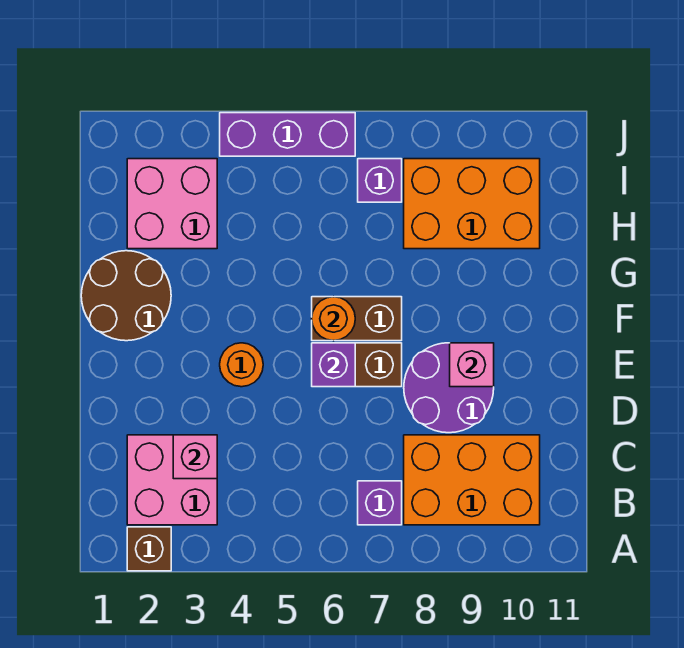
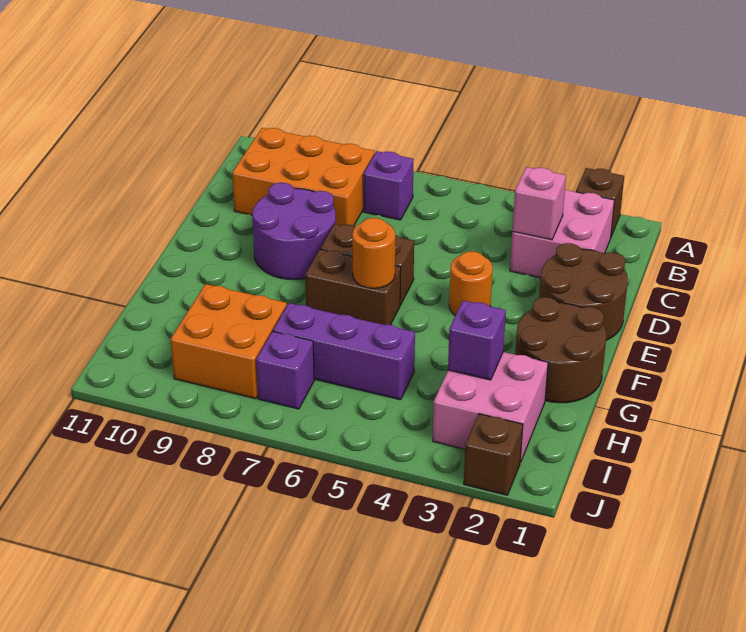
none -> brown 2x2 round brick [539,243,628,340]
purple 1x1 brick [312,343,355,387] -> purple 1x1 brick moved to [448,301,506,380]
pink 1x1 brick [450,343,494,387] -> none
orange 2x3 brick [404,159,540,249] -> orange 2x2 brick [170,284,287,399]
none -> brown 1x1 brick [464,414,523,495]
purple 1x3 brick [220,113,355,156] -> purple 1x3 brick moved to [273,303,415,400]

